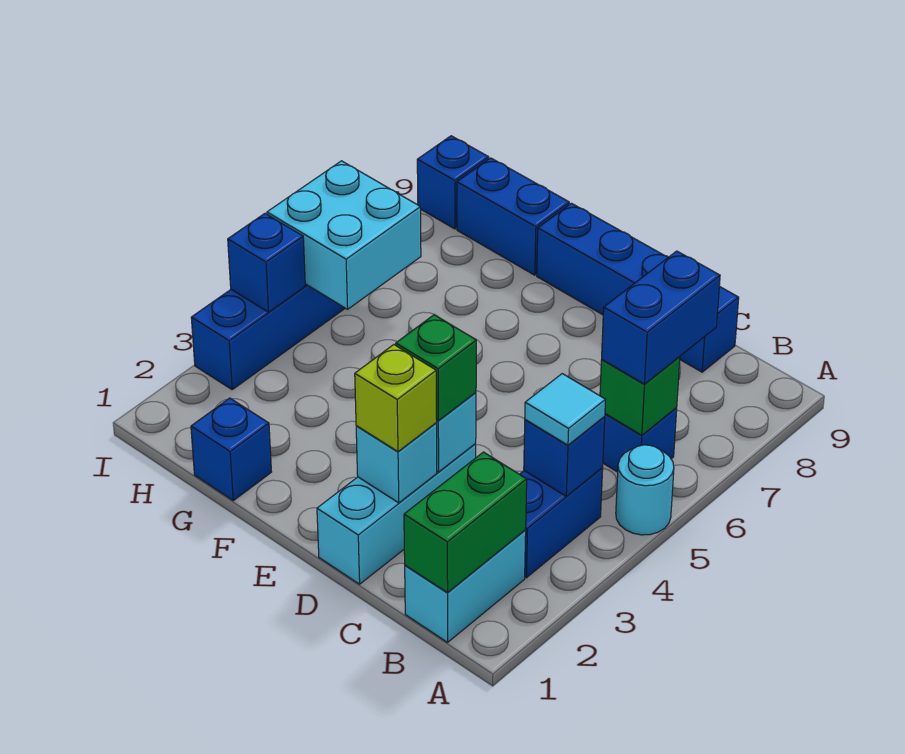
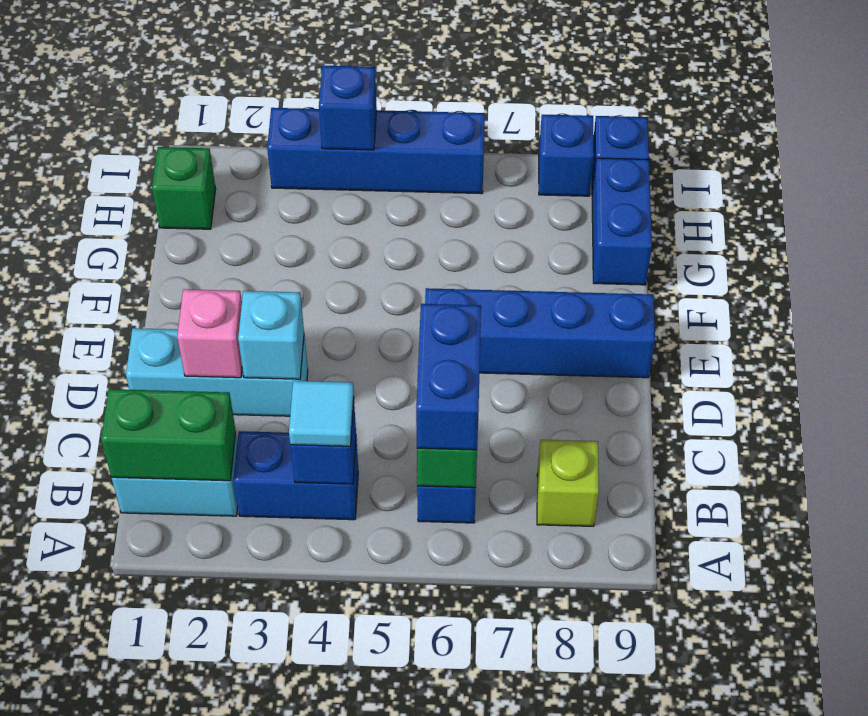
cyan 1x1 round brick [616,445,674,535] -> none
blue 1x2 brick [602,251,720,384] -> blue 1x2 brick turned to [416,304,481,450]
blue 1x4 brick [537,203,739,372] -> blue 1x4 brick turned to [425,288,655,378]
cyan 1x1 brick [356,423,437,503] -> pink 1x1 brick [177,289,242,378]
lime 1x1 brick [355,345,437,452] -> lime 1x1 brick moved to [537,440,599,526]
green 1x1 brick [396,315,476,421] -> green 1x1 brick moved to [152,147,216,229]
blue 1x1 brick [191,398,271,500] -> blue 1x1 brick moved to [539,115,594,196]
cyan 2x2 brick [267,161,421,309] -> none

